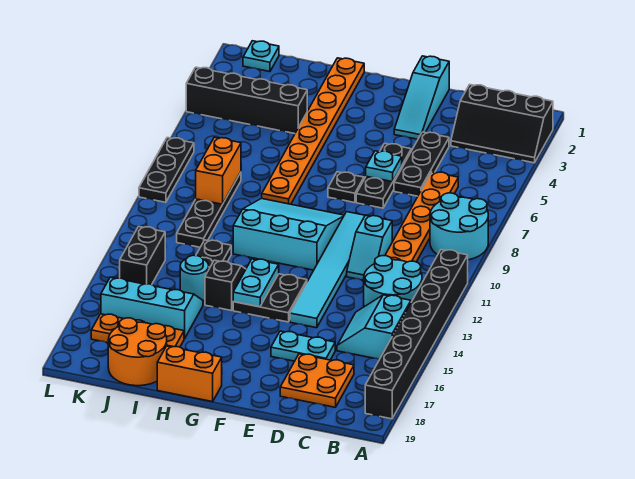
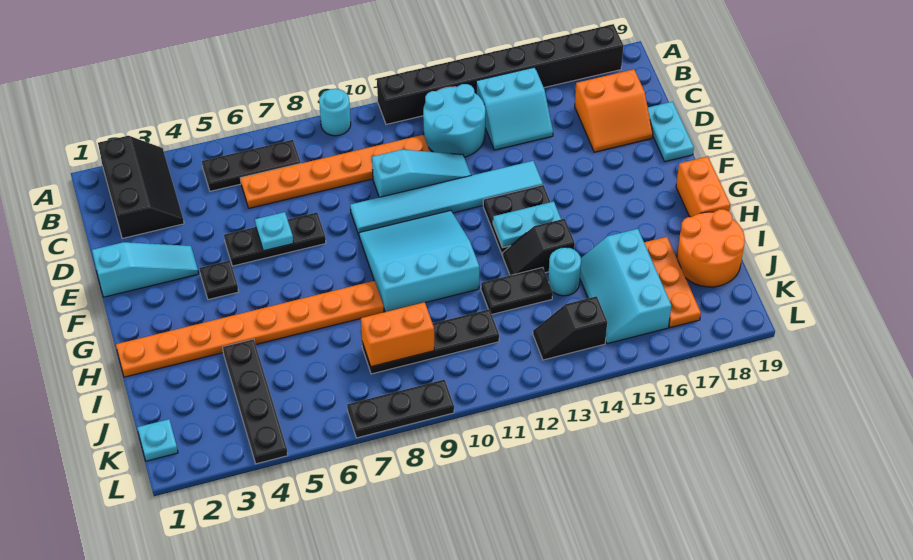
cyan 2x2 round brick [430,193,488,260] -> cyan 1x1 round brick [319,89,351,136]
orange 2x2 plate [280,354,354,407] -> orange 2x2 slope [575,69,653,152]
black 1x3 plate [394,132,449,196] -> black 1x3 plate moved to [202,140,301,191]
cyan 1x2 slope [347,215,392,280] -> cyan 1x3 slope [372,150,471,197]
cyan 1x2 plate [271,331,335,361] -> cyan 1x2 plate moved to [648,102,694,162]
black 1x1 plate [328,172,364,203] -> black 1x1 plate moved to [200,260,238,300]
cyan 3x3 slope [233,198,344,270] -> cyan 3x3 slope turned to [359,210,479,312]
black 1x4 brick [186,67,307,134] -> black 1x4 plate [223,339,288,464]
black 1x2 brick [120,226,165,285] -> black 1x2 slope [533,296,607,360]

